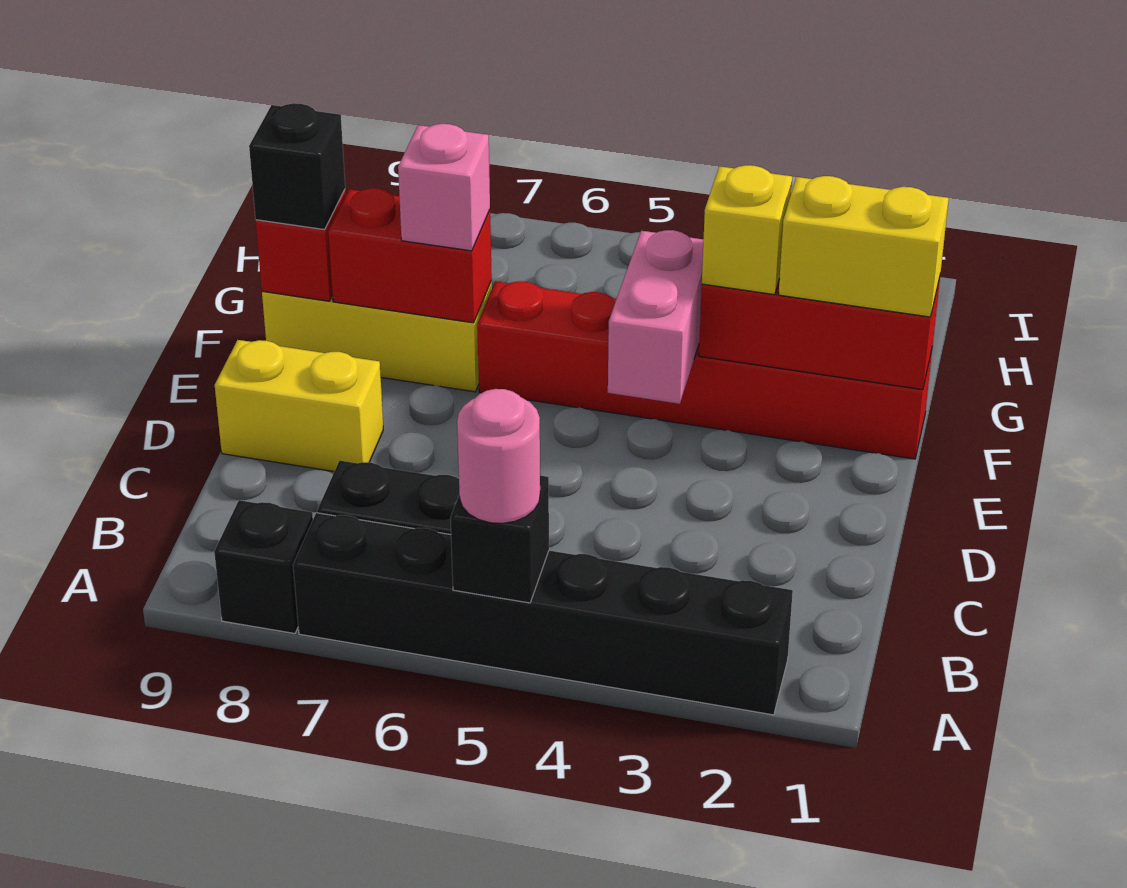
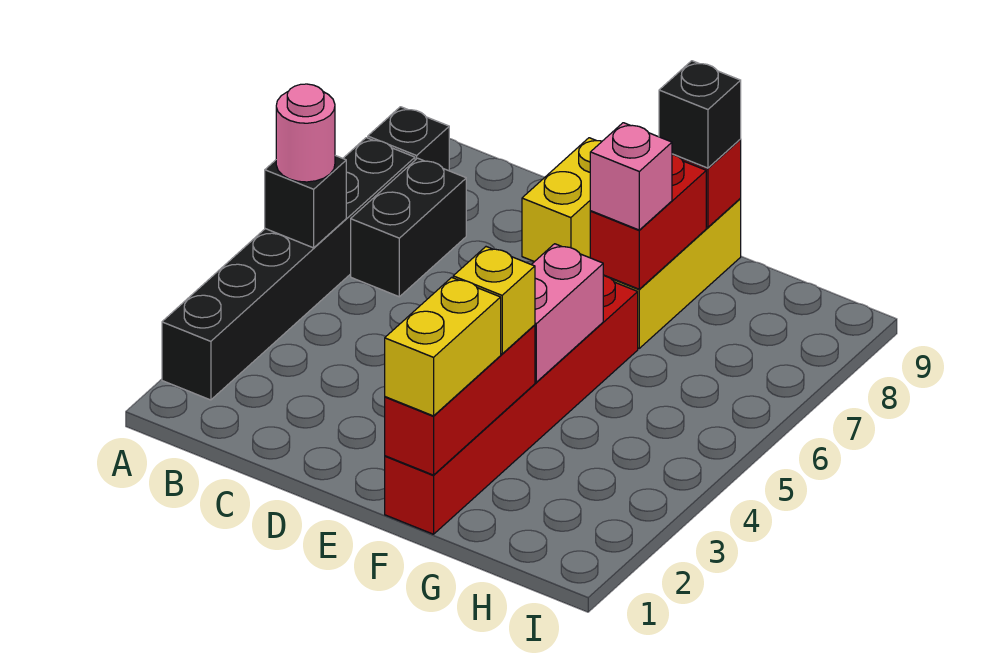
pink 1x2 brick [608,230,704,404] -> pink 1x2 brick turned to [531,244,603,382]

